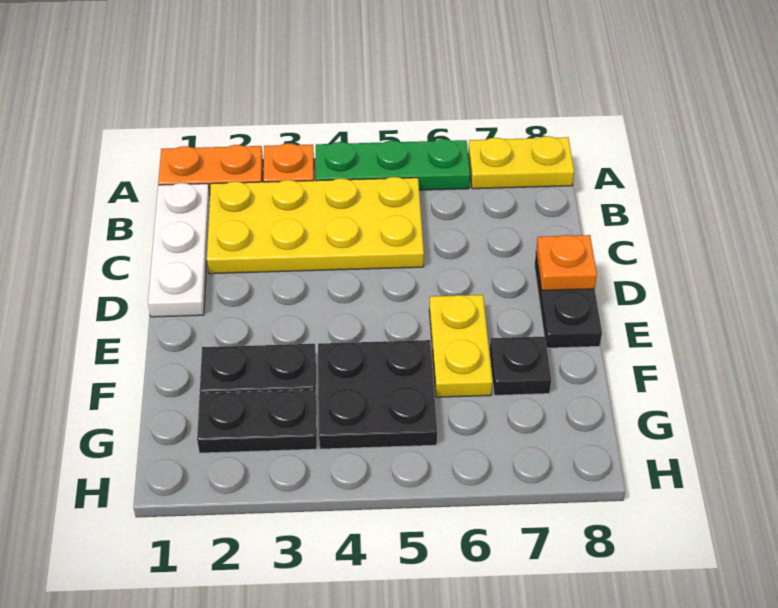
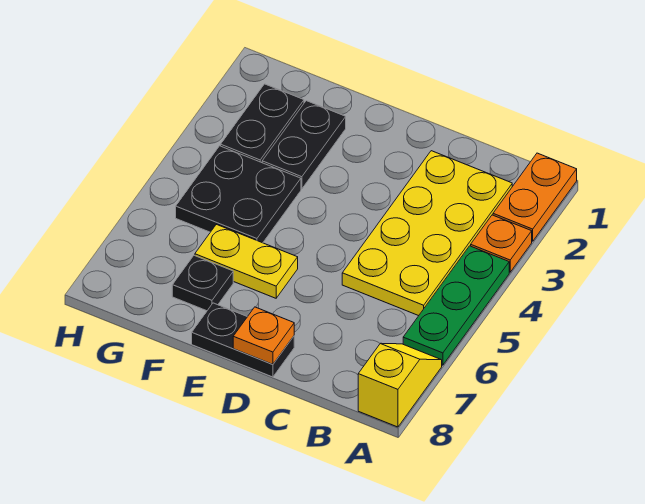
yellow 1x2 plate [468,136,574,189] -> yellow 1x2 slope [358,343,442,427]
white 1x3 plate [148,183,210,317] -> none

